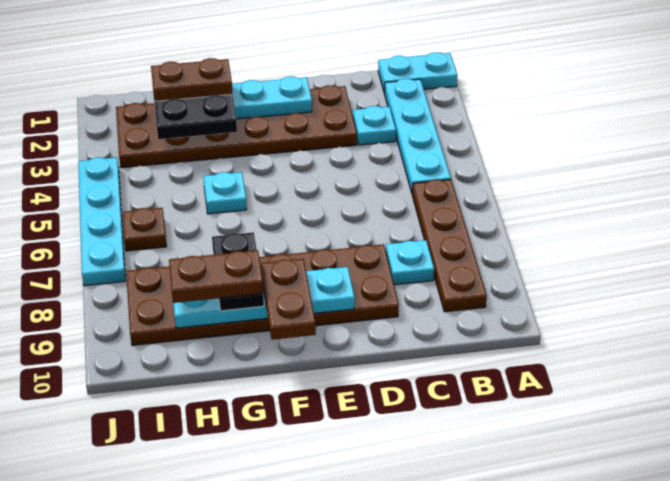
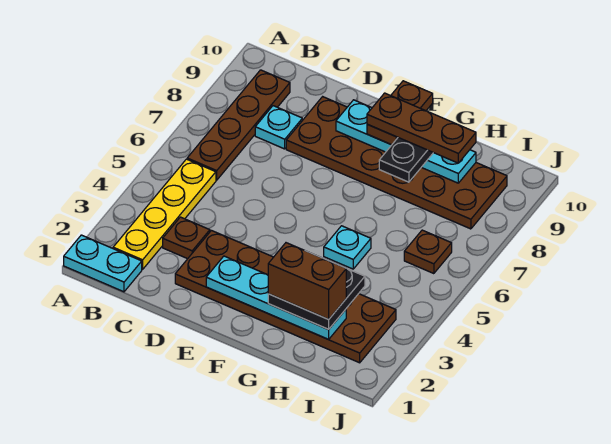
cyan 1x4 plate [384,79,451,193] -> yellow 1x4 plate [113,159,216,269]
cyan 1x1 plate [353,106,396,145] -> brown 1x1 plate [163,217,210,259]
brown 1x2 plate [151,58,233,101] -> brown 1x2 brick [268,243,346,319]
brown 1x2 plate [169,250,263,303] -> brown 1x3 plate [367,93,476,163]
cyan 1x4 plate [78,157,126,286] -> none

